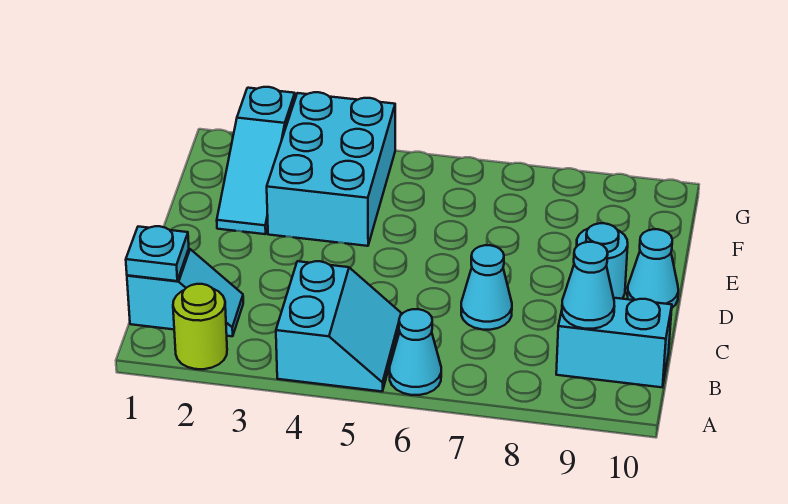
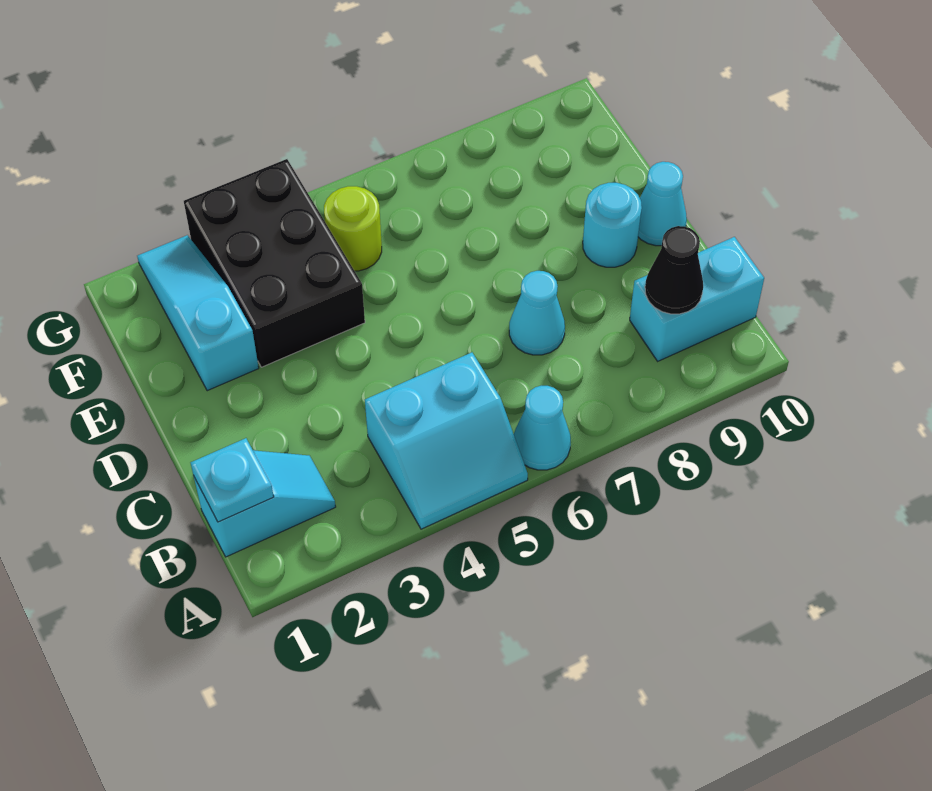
lime 1x1 round brick [173,284,227,369] -> lime 1x1 round brick moved to [324,186,382,271]
cyan 2x2 slope [276,261,401,391] -> cyan 2x2 slope turned to [365,353,528,529]
cyan 1x1 cone [562,242,614,329] -> black 1x1 cone [645,226,703,314]
cyan 1x3 slope [217,87,295,234] -> cyan 1x3 slope turned to [137,235,259,391]
cyan 2x3 brick [267,92,395,246] -> black 2x3 brick [184,159,365,367]

